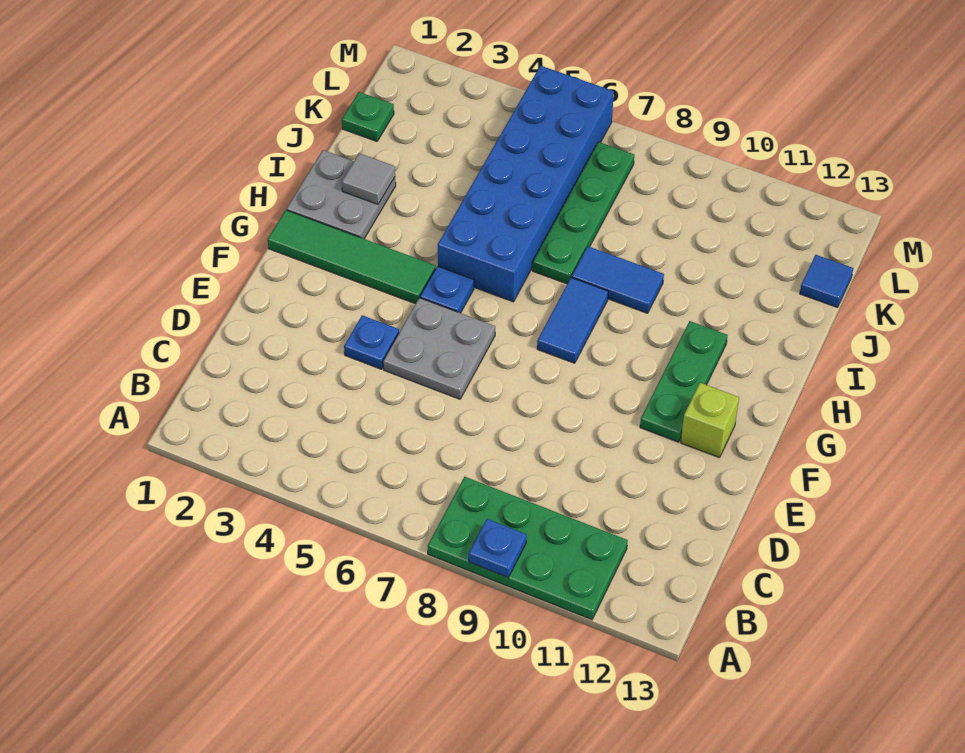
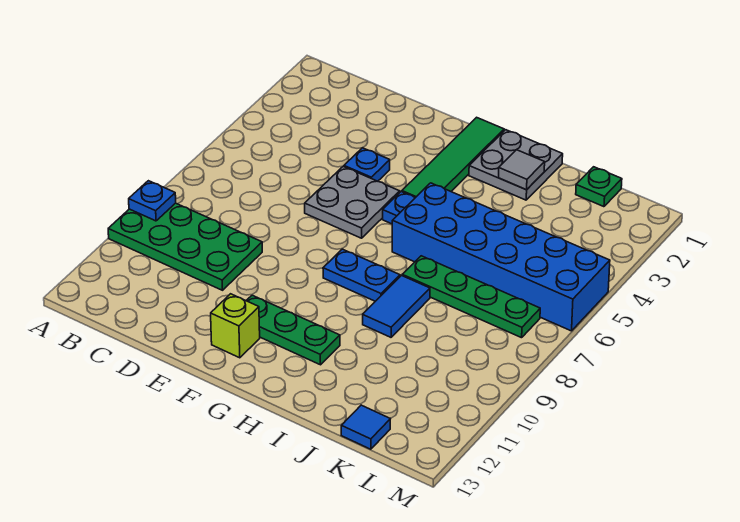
green 2x4 plate [427,477,628,620] -> green 2x4 plate turned to [108,203,262,290]
blue 1x2 tile [537,277,608,363] -> blue 1x2 plate [323,249,400,301]

